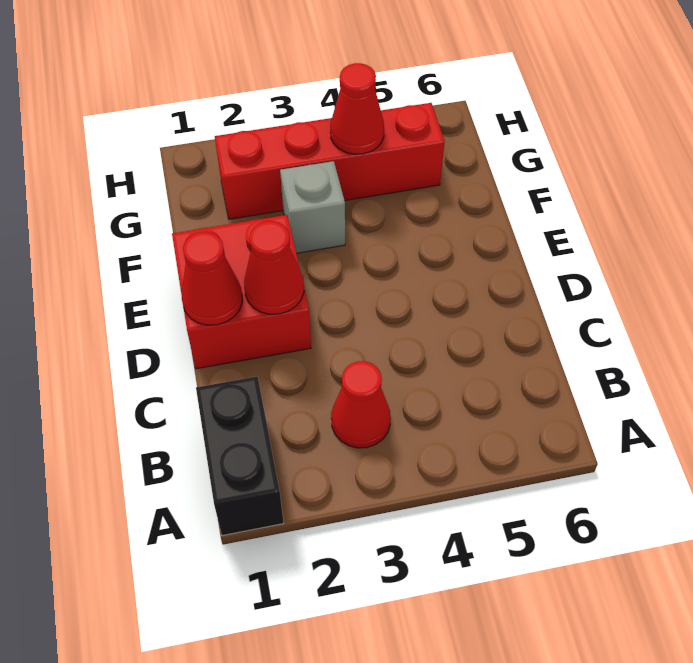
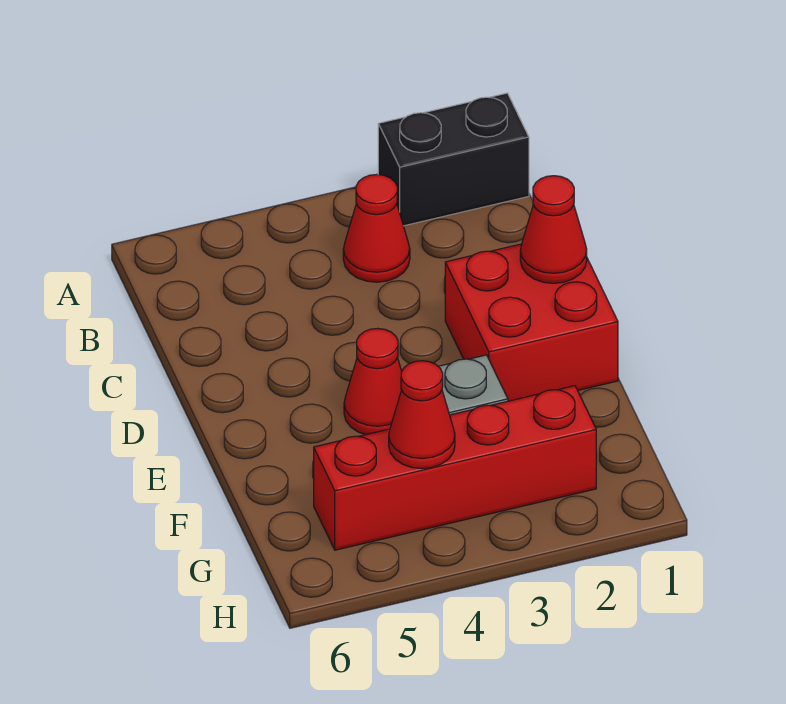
black 1x2 brick [196,377,284,536] -> black 1x2 brick turned to [378,93,529,226]
red 1x1 cone [244,221,304,314] -> red 1x1 cone moved to [344,328,402,435]

